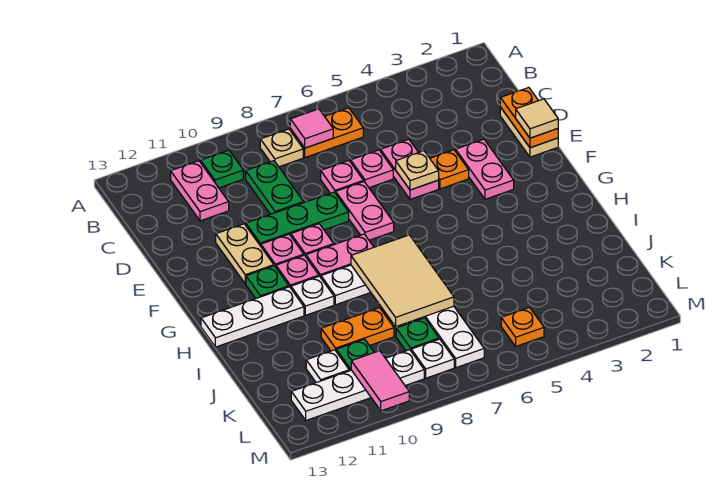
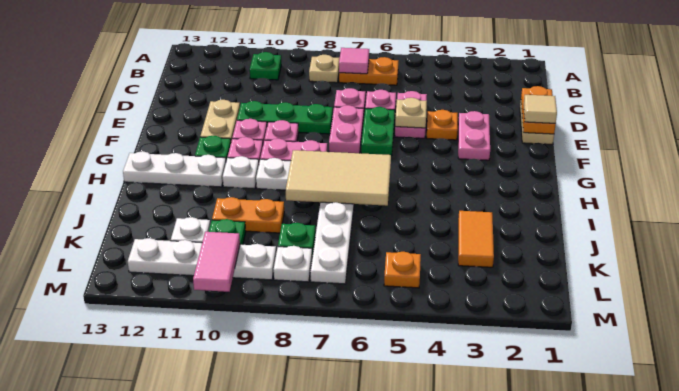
pink 1x2 plate [171,161,229,221] -> none
green 1x2 plate [246,161,304,214] -> green 1x2 plate moved to [361,107,395,156]
tan 2x3 tile [351,235,454,327] -> tan 2x3 tile turned to [286,150,391,206]
none -> orange 1x2 tile [458,211,494,267]

